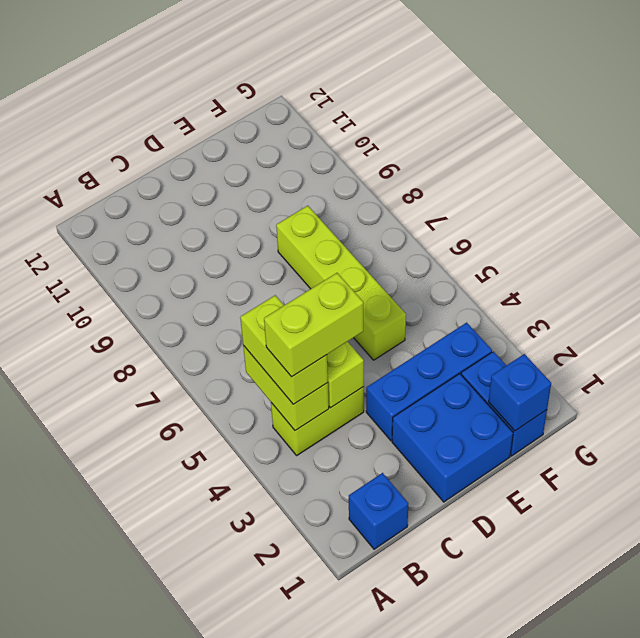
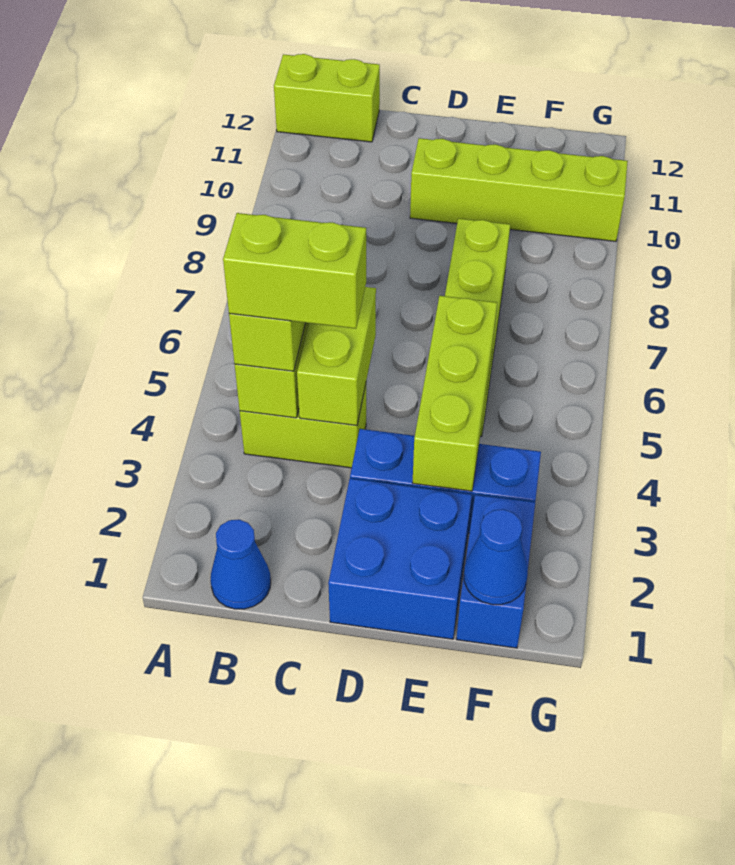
none -> lime 1x2 brick [274,54,380,142]
blue 1x1 brick [349,473,408,549] -> blue 1x1 cone [211,519,271,609]
none -> lime 1x4 brick [410,138,628,241]
none -> lime 1x3 brick [413,296,497,491]
blue 1x1 brick [489,354,551,431] -> blue 1x1 cone [464,509,528,605]

